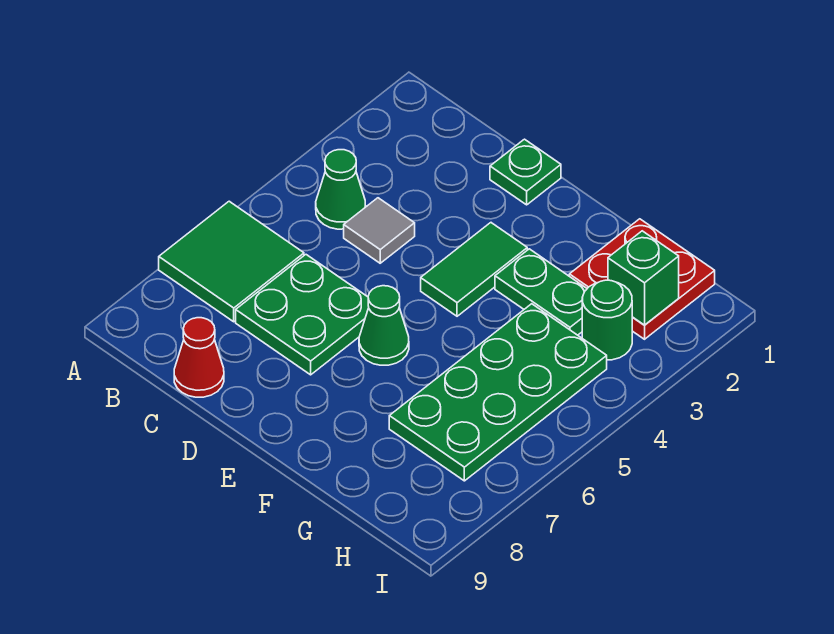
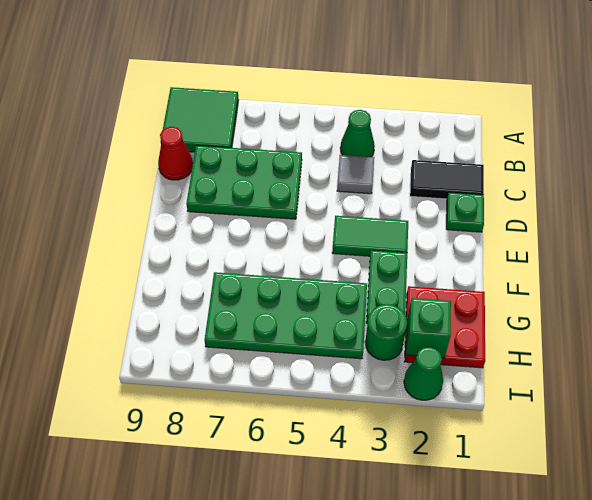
green 2x2 tile [159,201,304,322] -> green 2x2 tile moved to [163,87,239,152]
none -> black 1x2 tile [410,160,484,199]
green 2x2 plate [236,255,369,375] -> green 2x3 plate [186,145,302,219]
green 1x1 cone [359,286,409,365] -> green 1x1 cone moved to [404,347,443,400]

